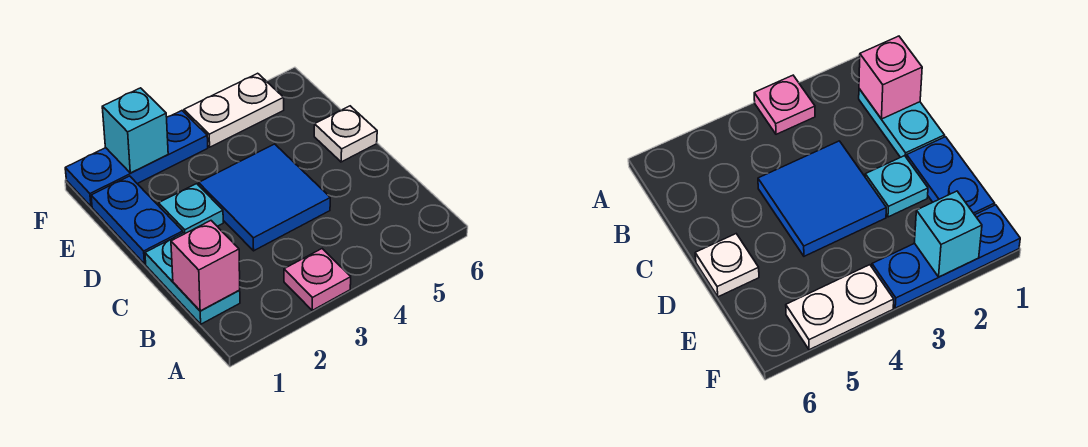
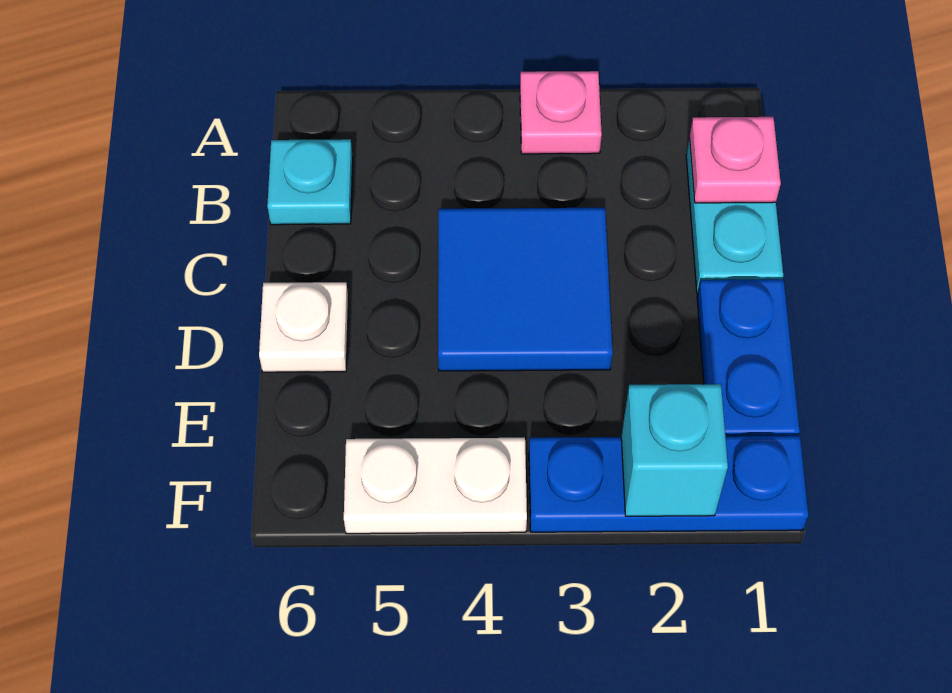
pink 1x1 brick [171,221,240,311] -> pink 1x1 plate [690,117,781,203]
cyan 1x1 plate [159,184,223,233] -> cyan 1x1 plate moved to [267,139,353,225]

